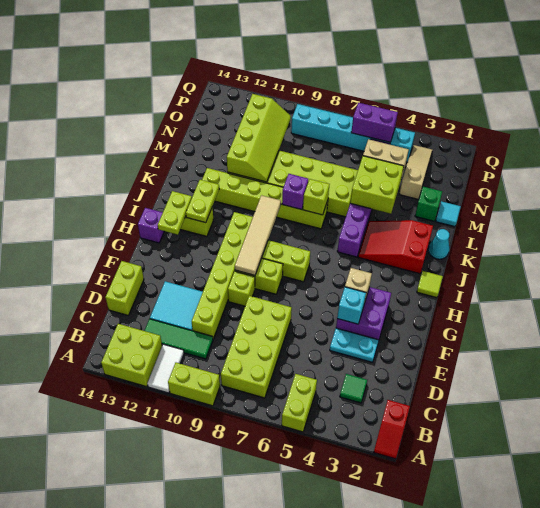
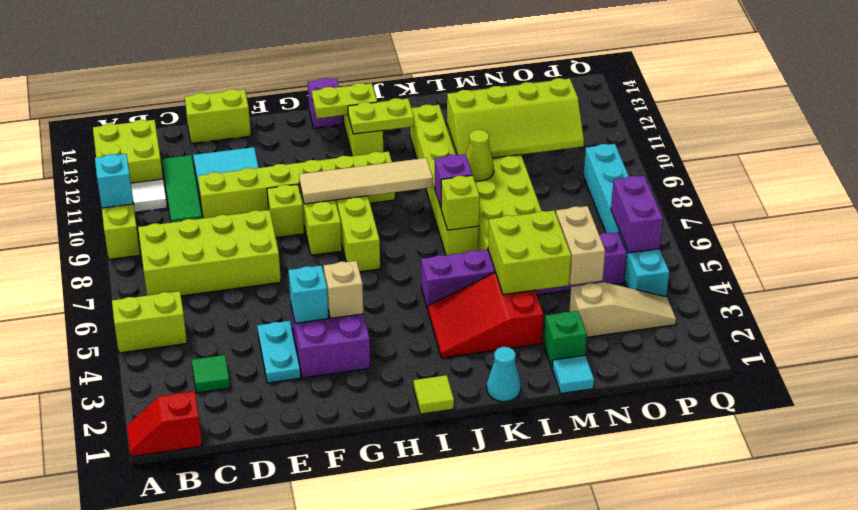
none -> cyan 1x1 brick [95,154,133,208]
red 2x3 slope [358,220,433,274] -> red 2x3 slope turned to [428,273,544,358]
none -> lime 1x1 cone [466,130,494,181]

